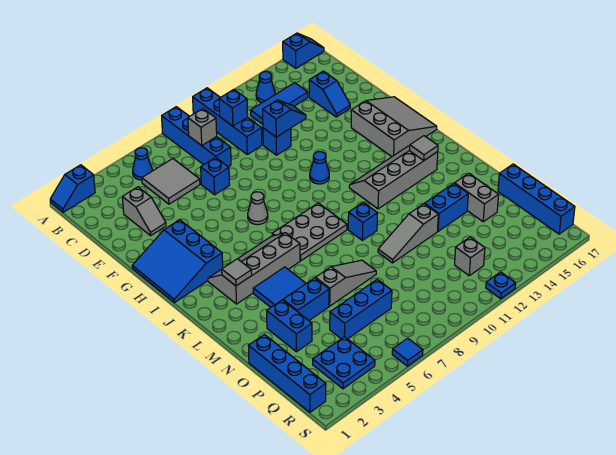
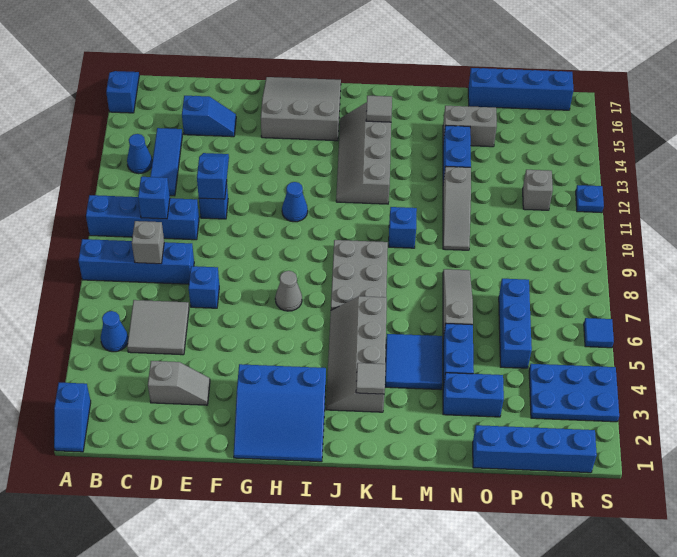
blue 2x2 plate [313,337,375,389] -> blue 2x3 plate [529,364,619,422]

